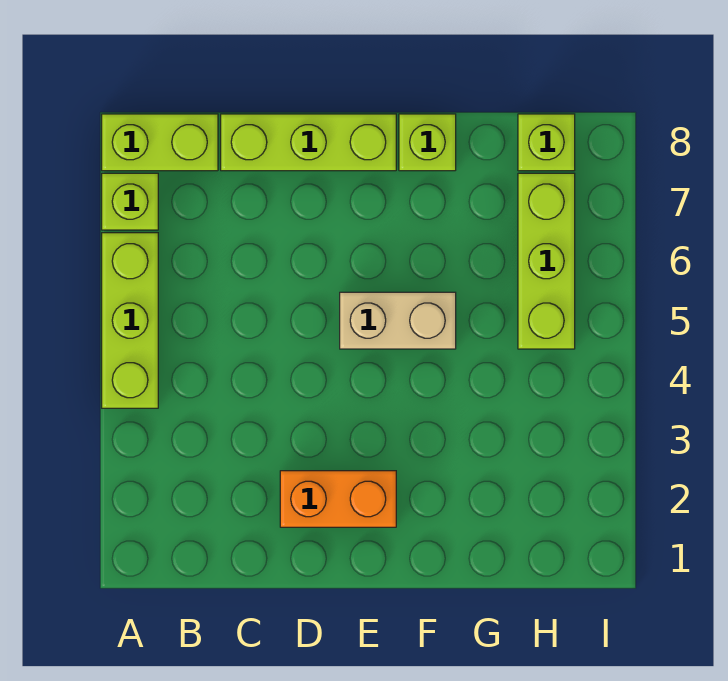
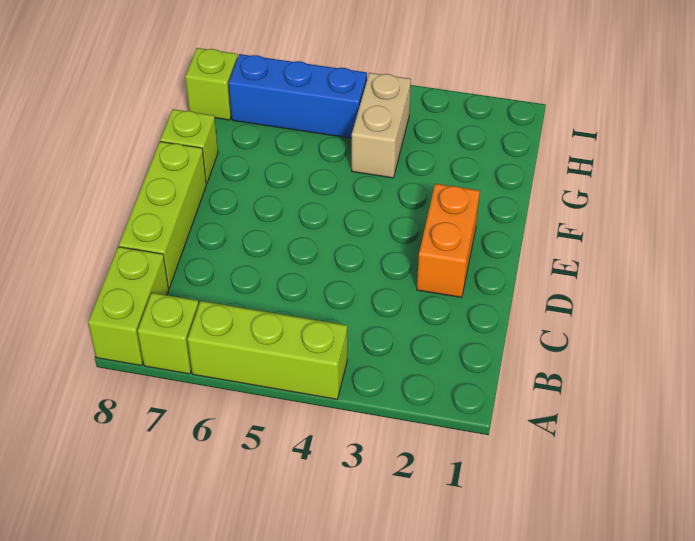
tan 1x2 brick [340,292,456,349] -> tan 1x2 brick moved to [352,73,411,178]
lime 1x3 brick [518,173,575,349] -> blue 1x3 brick [229,54,367,138]

